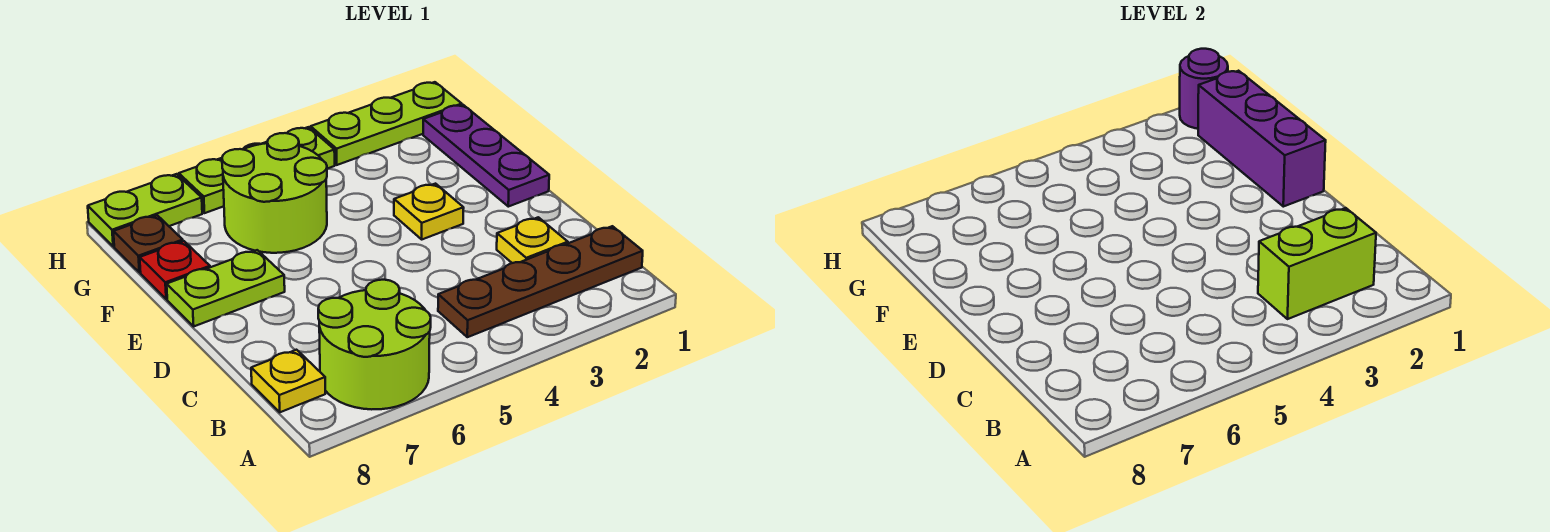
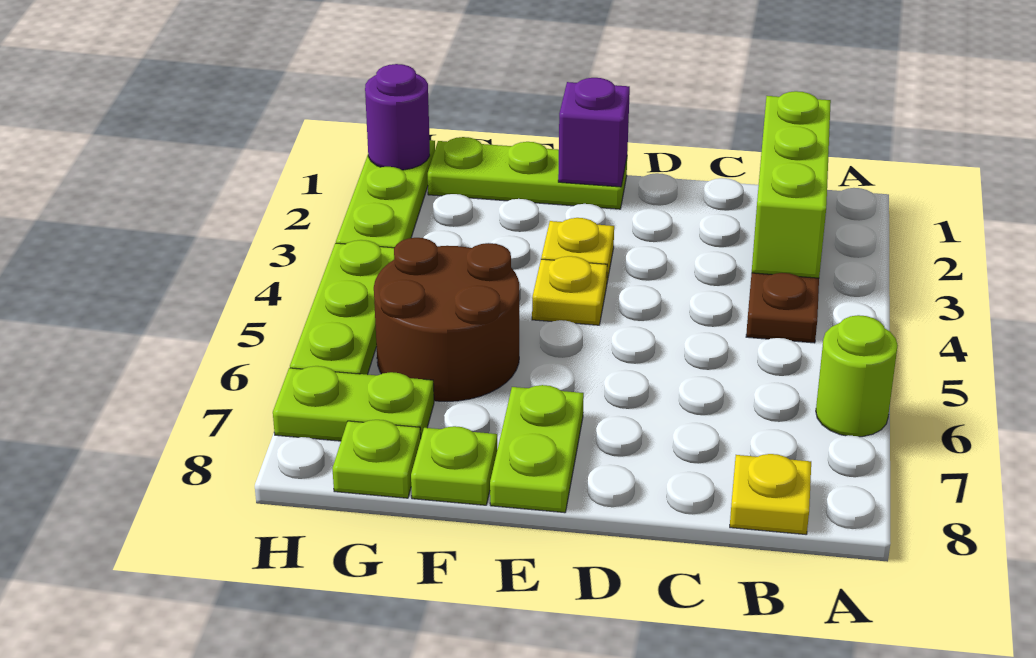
lime 2x2 round brick [318,280,431,409] -> lime 1x1 round brick [816,315,898,437]
lime 1x2 brick [1258,208,1376,319] -> lime 1x3 brick [752,91,831,278]
yellow 1x1 plate [497,217,568,263] -> yellow 1x1 plate moved to [532,256,607,325]
purple 1x3 plate [423,105,549,207] -> lime 1x3 plate [428,137,627,209]
purple 1x3 brick [1198,71,1326,207] -> purple 1x1 brick [558,78,630,187]
lime 2x2 round brick [222,133,327,253] -> brown 2x2 round brick [374,238,519,402]
red 1x1 plate [140,241,210,299] -> lime 1x1 plate [411,426,497,505]
brown 1x1 plate [113,215,183,273] -> lime 1x1 plate [332,420,421,498]
lime 1x2 plate [88,174,202,246] -> lime 1x2 plate turned to [273,366,434,441]

